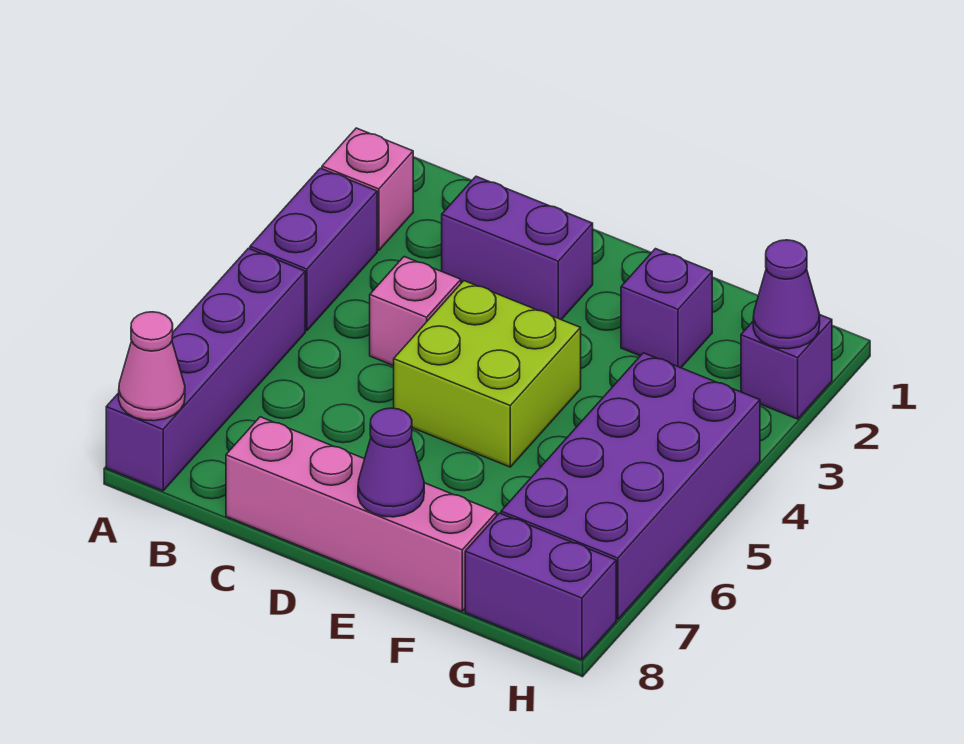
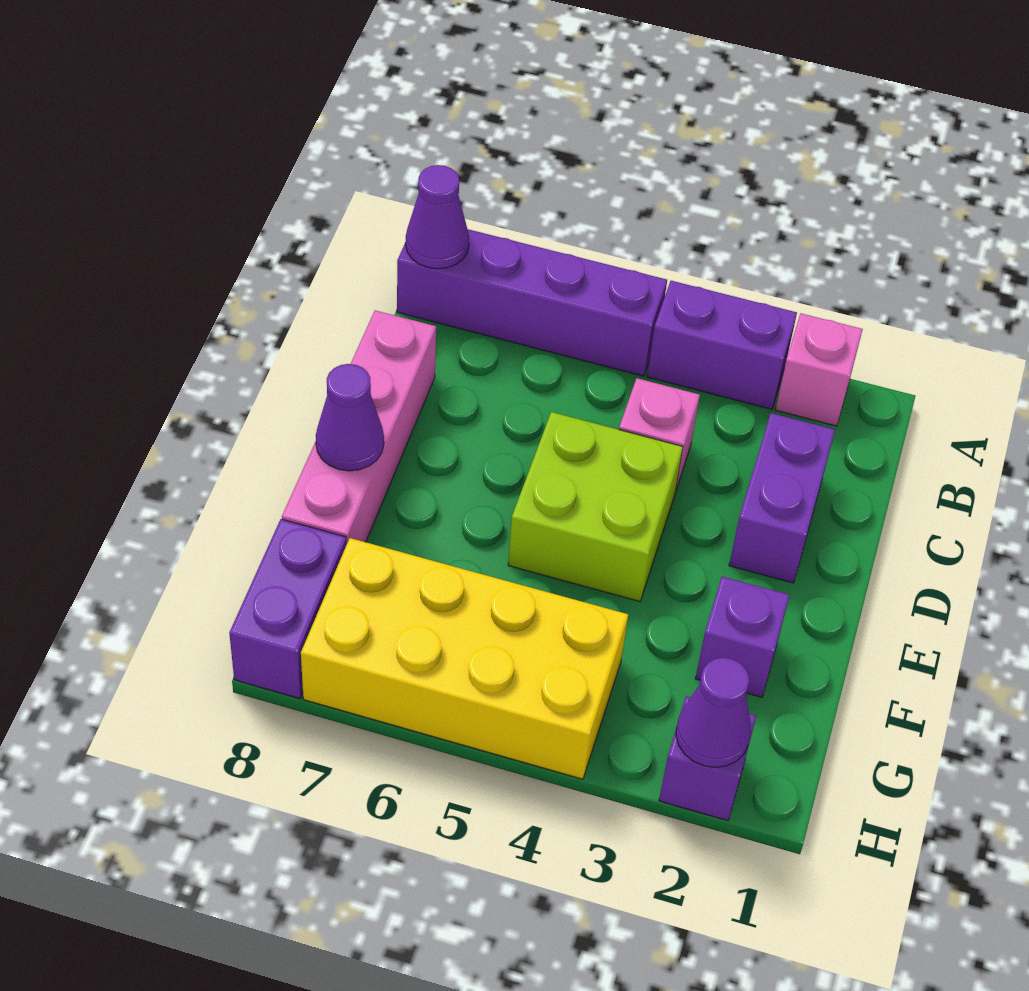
pink 1x1 cone [119,312,185,421] -> purple 1x1 cone [406,165,469,269]
purple 2x4 brick [501,353,760,620] -> yellow 2x4 brick [301,538,628,779]

